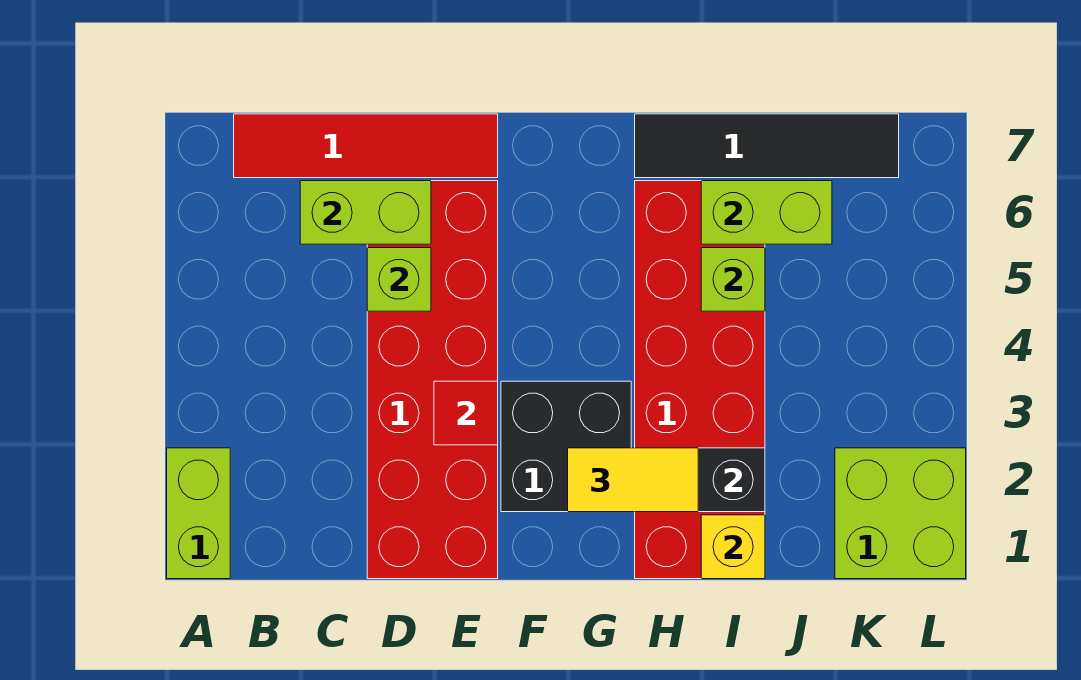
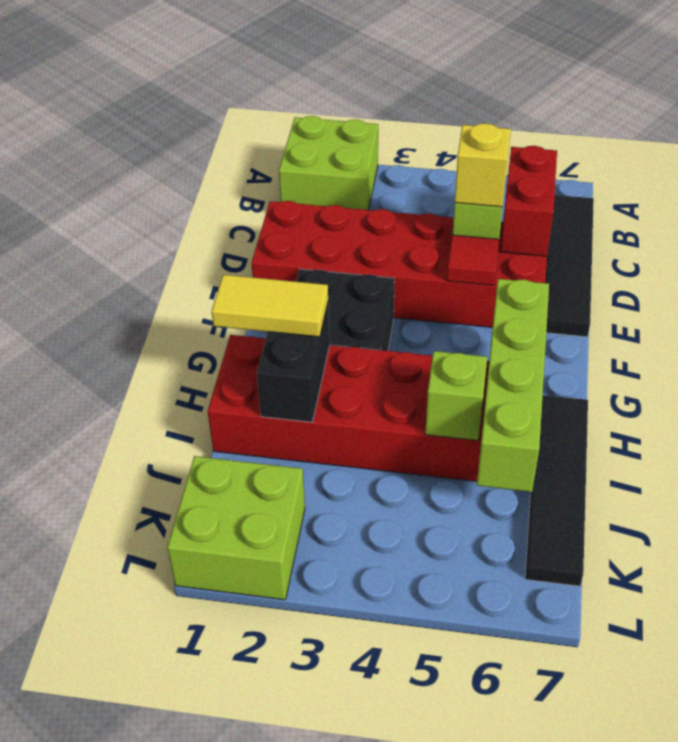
lime 1x2 brick [167,448,230,579] -> lime 2x2 brick [279,116,378,210]
red 1x4 tile [234,114,498,178] -> black 1x4 tile [545,195,594,337]
lime 1x2 brick [300,181,431,244] -> red 1x2 brick [500,146,557,256]
red 1x1 tile [434,381,498,445] -> red 1x1 tile moved to [447,235,499,285]
yellow 1x2 tile [568,448,698,512] -> yellow 1x2 tile turned to [211,275,328,337]
yellow 1x1 brick [701,515,765,579] -> yellow 1x1 brick moved to [455,123,511,207]
lime 1x2 brick [701,181,832,244] -> lime 1x4 brick [477,279,549,492]

